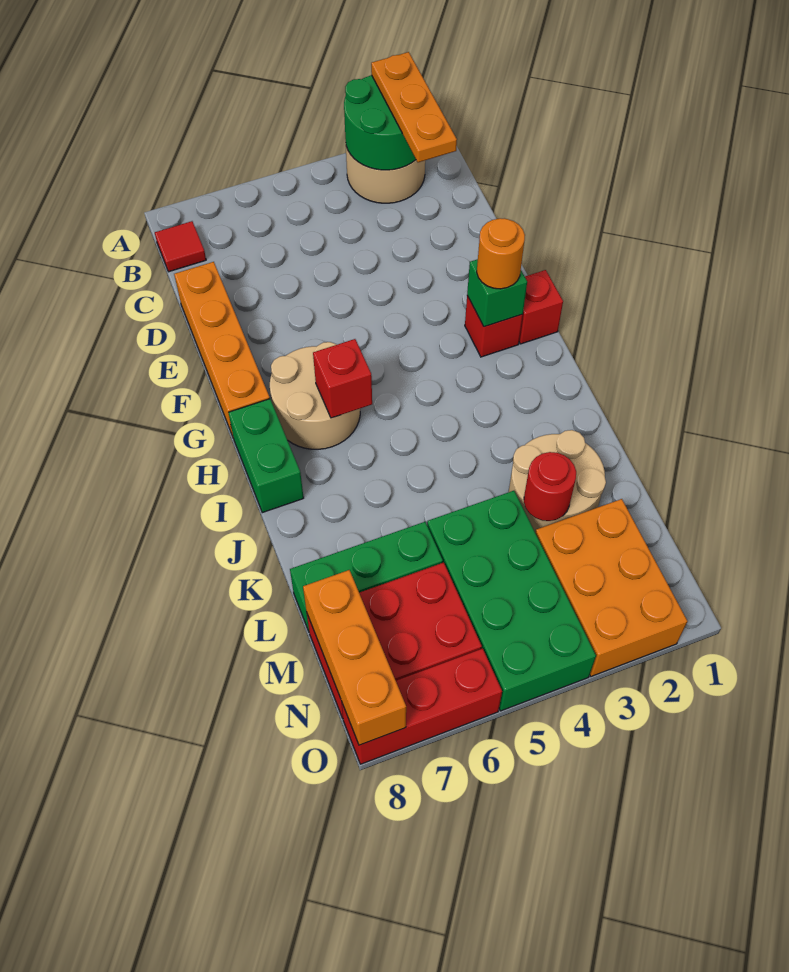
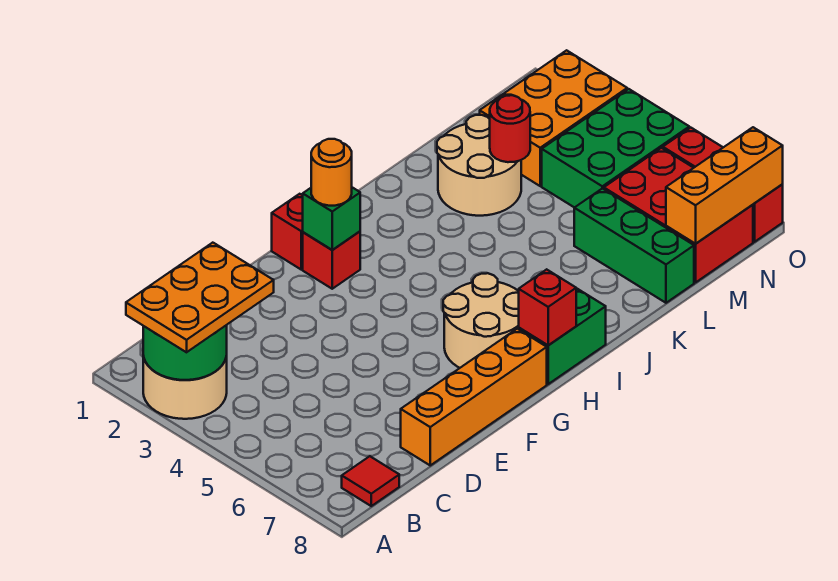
orange 1x3 plate [371,52,457,162] -> orange 2x3 plate [126,243,274,352]
red 1x1 brick [313,339,372,418] -> red 1x1 brick moved to [519,269,576,345]
green 2x4 brick [427,491,596,711] -> green 2x3 brick [542,89,689,208]

